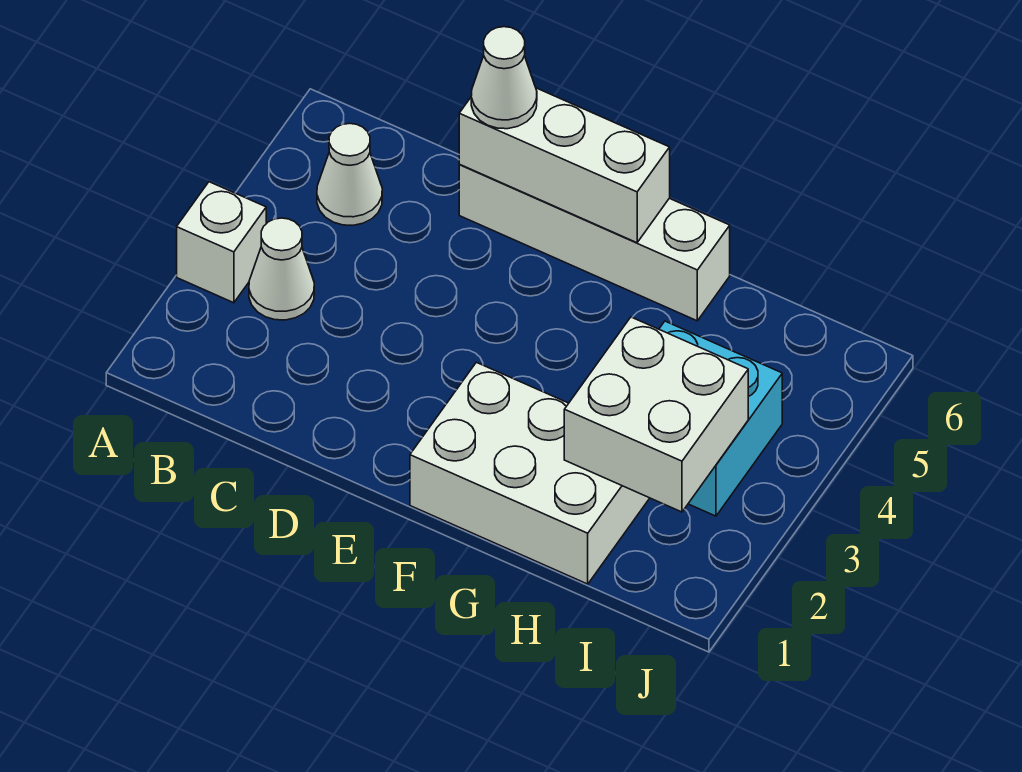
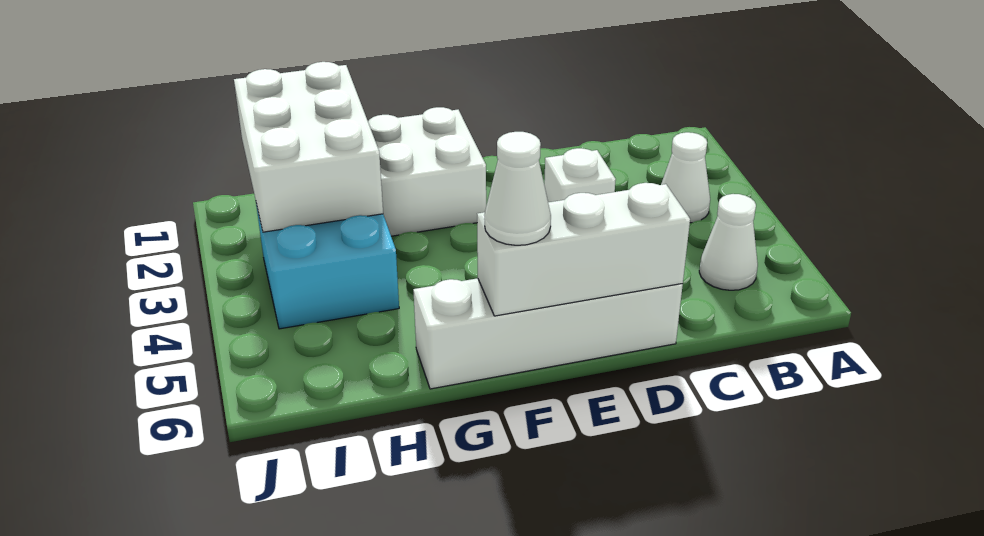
white 1x1 brick [177,182,266,303] -> white 1x1 brick moved to [544,148,616,202]
white 1x1 cone [471,27,537,129] -> white 1x1 cone moved to [484,132,551,245]
white 2x2 brick [564,317,748,512] -> white 2x3 brick [234,62,383,232]

